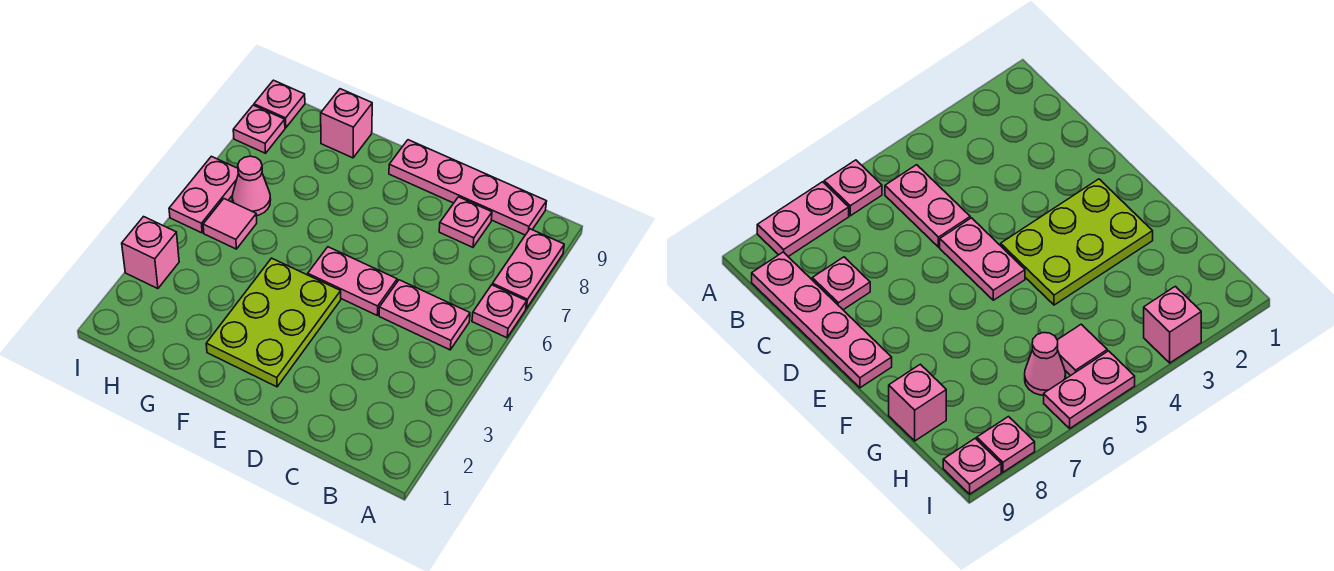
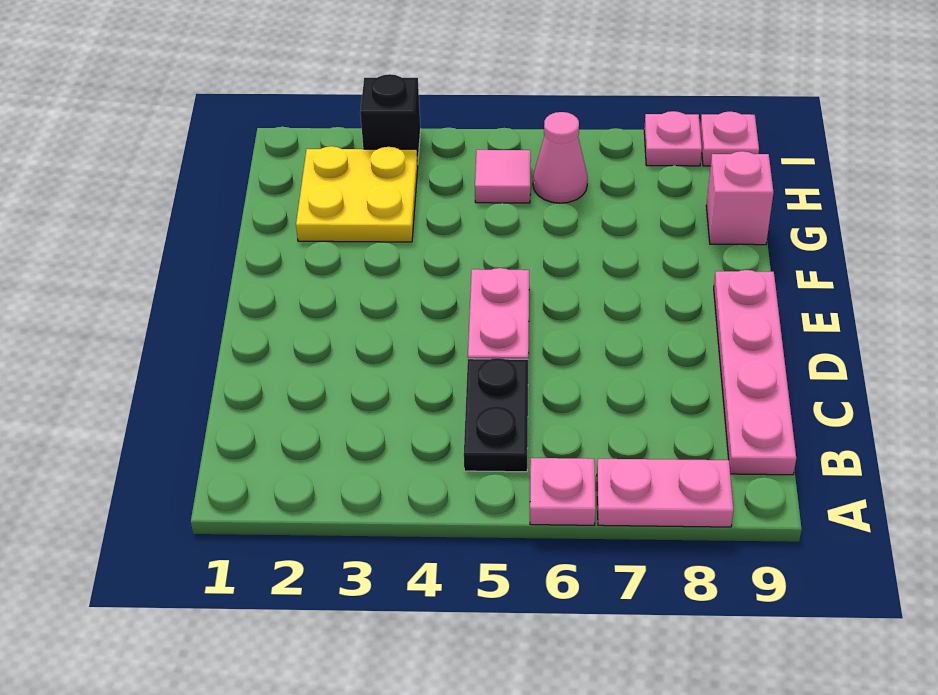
pink 1x2 plate [379,280,470,350] -> black 1x2 plate [464,358,528,472]
pink 1x1 plate [439,197,492,247] -> none
lime 2x3 plate [206,258,341,387] -> none
none -> yellow 2x2 plate [296,146,418,242]
pink 1x1 brick [122,217,179,289] -> black 1x1 brick [360,74,421,160]
pink 1x2 plate [169,156,238,233] -> none

